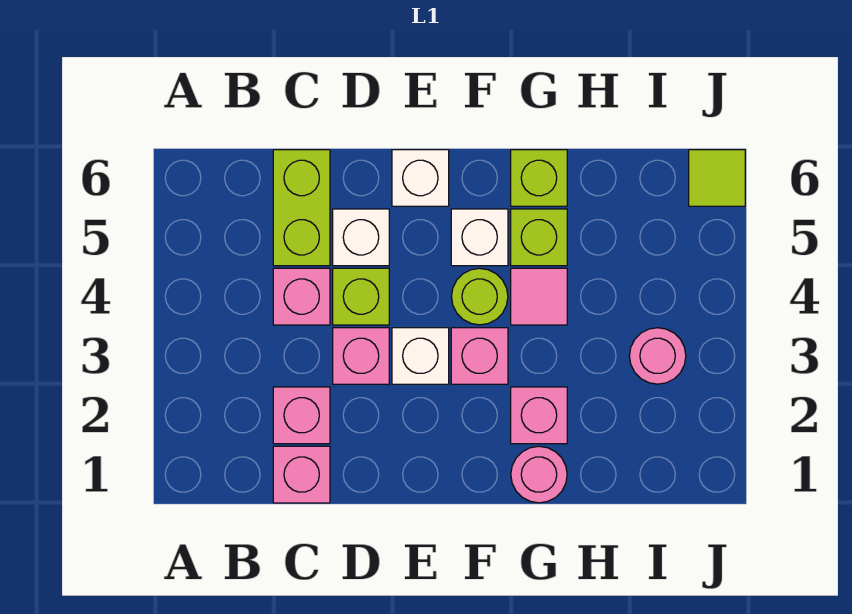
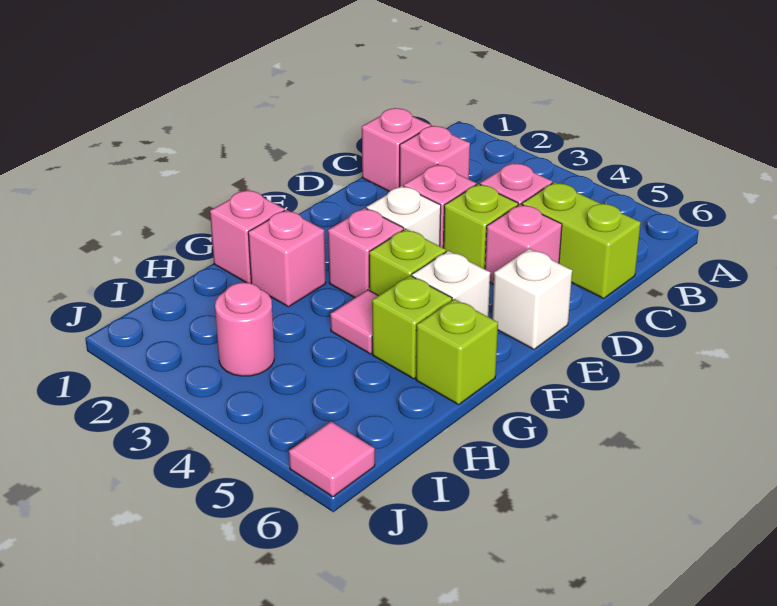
white 1x1 brick [333,209,389,266] -> pink 1x1 brick [485,204,562,284]
lime 1x1 round brick [451,268,508,325] -> lime 1x1 brick [369,229,446,296]
pink 1x1 round brick [511,446,567,503] -> pink 1x1 brick [210,189,285,283]
lime 1x1 tile [689,150,745,206] -> pink 1x1 tile [289,422,375,497]

